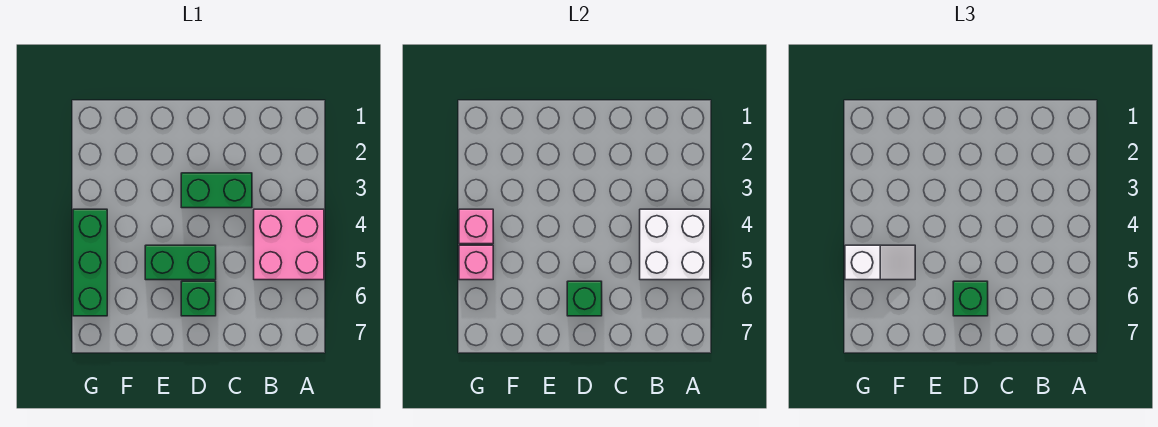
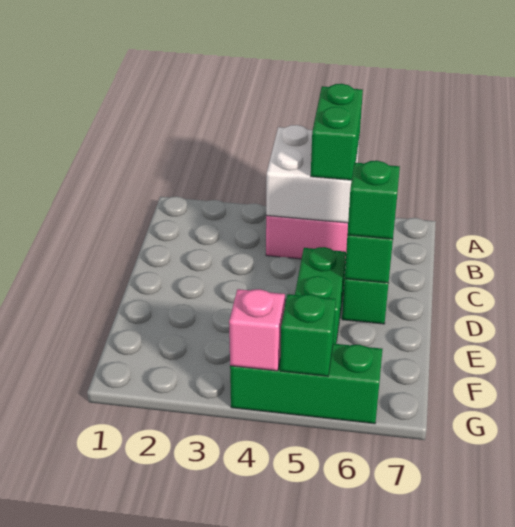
green 1x2 brick [181,173,252,208] -> green 1x2 brick moved to [311,84,363,180]
white 1x2 slope [845,245,915,280] -> none
pink 1x1 brick [459,245,493,280] -> green 1x1 brick [280,294,336,376]

